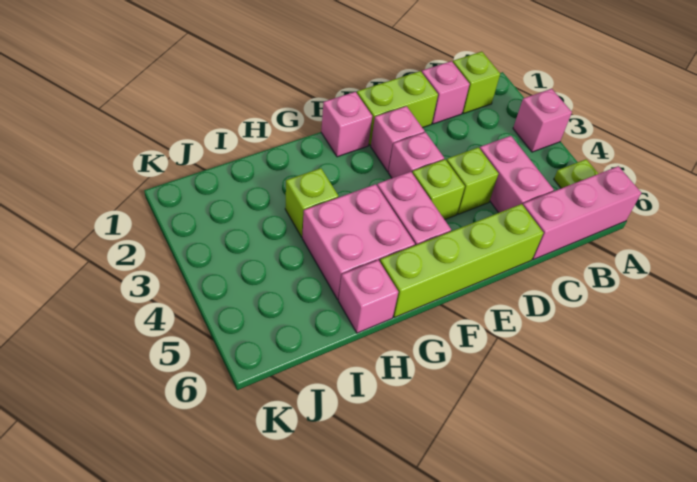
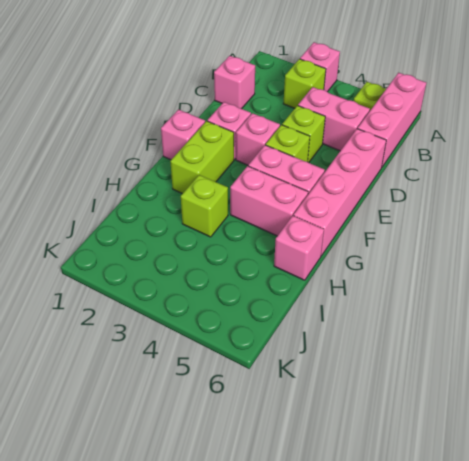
lime 1x1 brick [453,52,500,114] -> lime 1x1 brick moved to [283,59,326,108]
lime 1x2 brick [357,71,438,145] -> lime 1x2 brick moved to [170,121,234,194]
lime 1x4 brick [380,204,544,317] -> pink 1x4 brick [293,129,386,256]
pink 2x2 brick [302,184,415,299] -> pink 1x2 brick [230,166,308,236]

